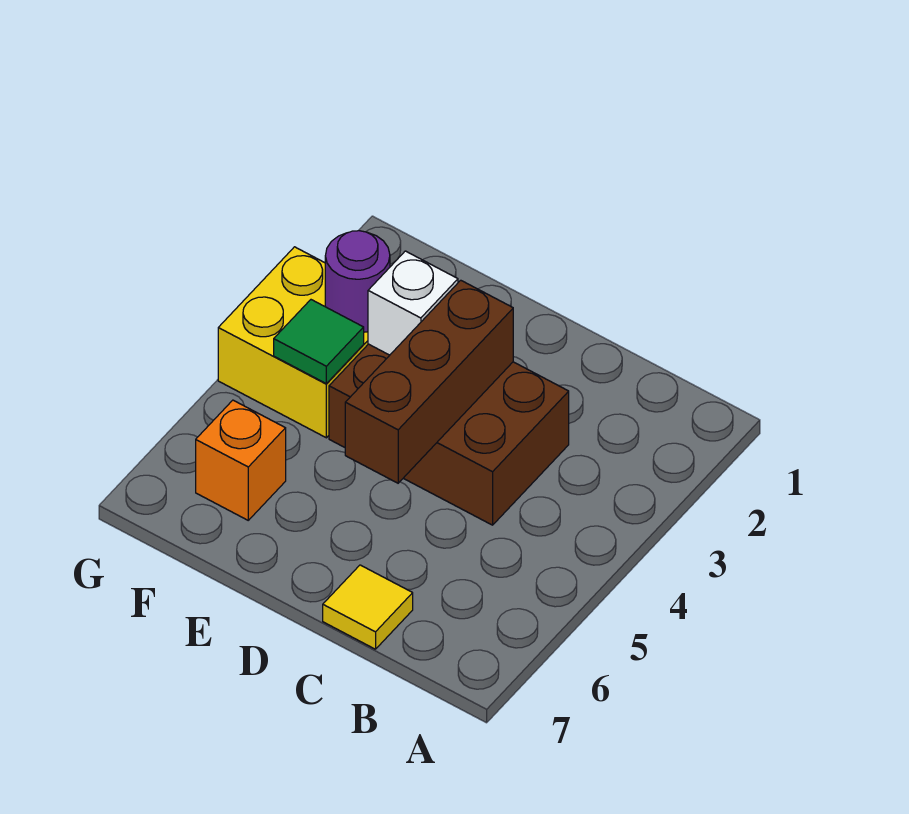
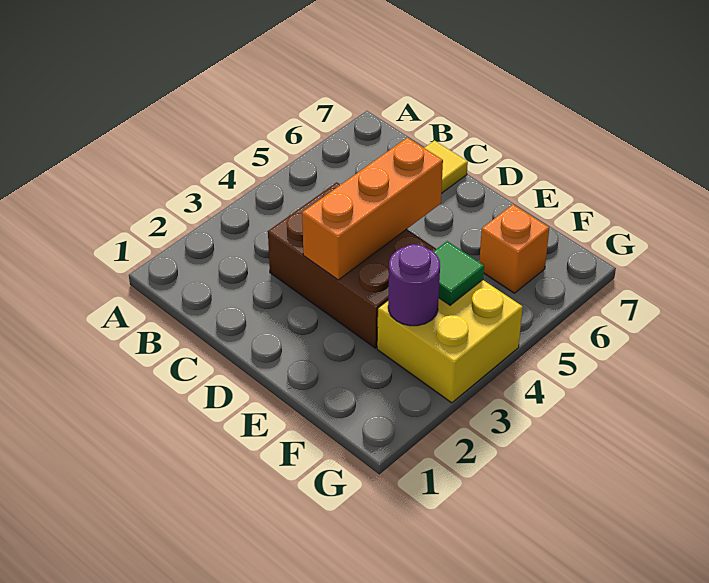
brown 1x3 brick [345,280,513,483] -> orange 1x3 brick [302,138,443,280]
white 1x1 brick [368,251,458,355] -> none

